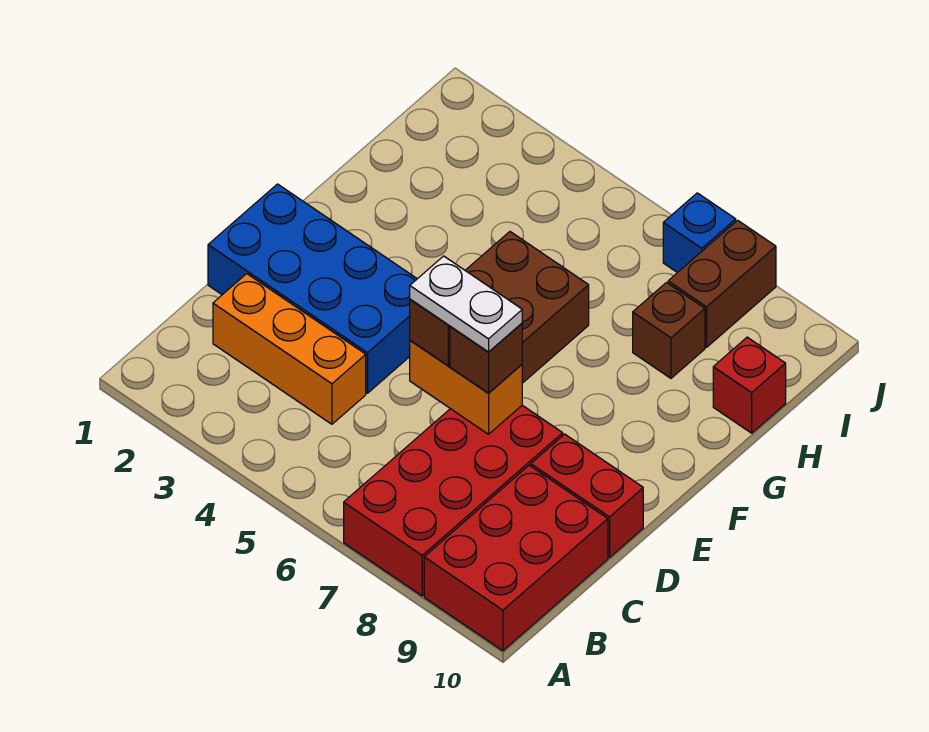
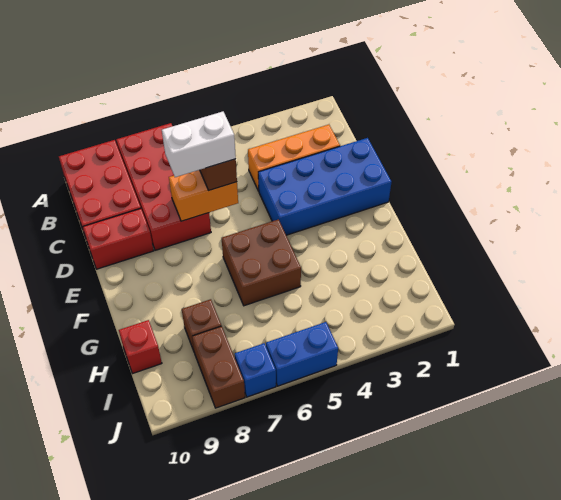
white 1x2 plate [410,256,522,352] -> white 1x2 brick [162,112,236,177]
brown 1x1 brick [450,323,522,393] -> none
none -> blue 1x2 brick [266,322,338,386]

